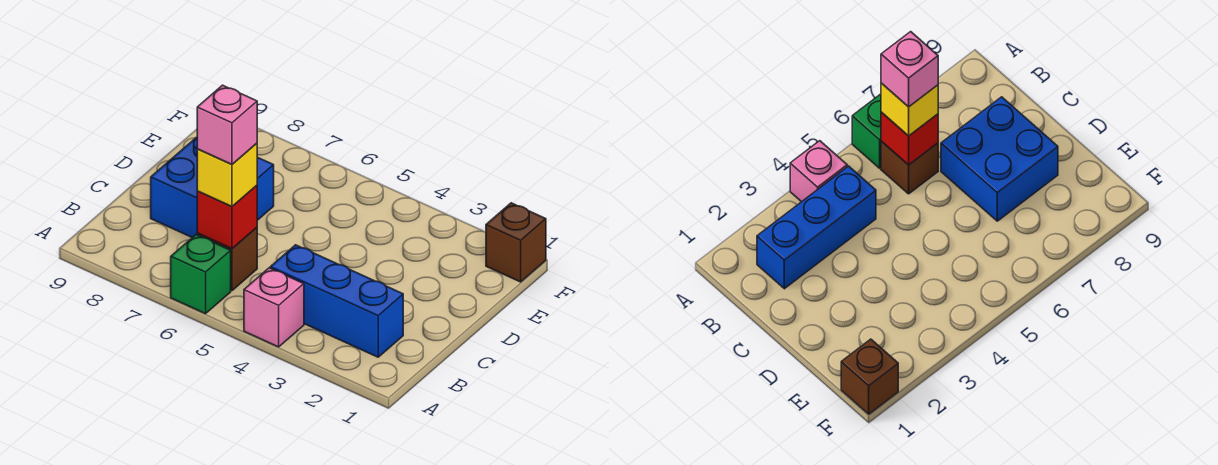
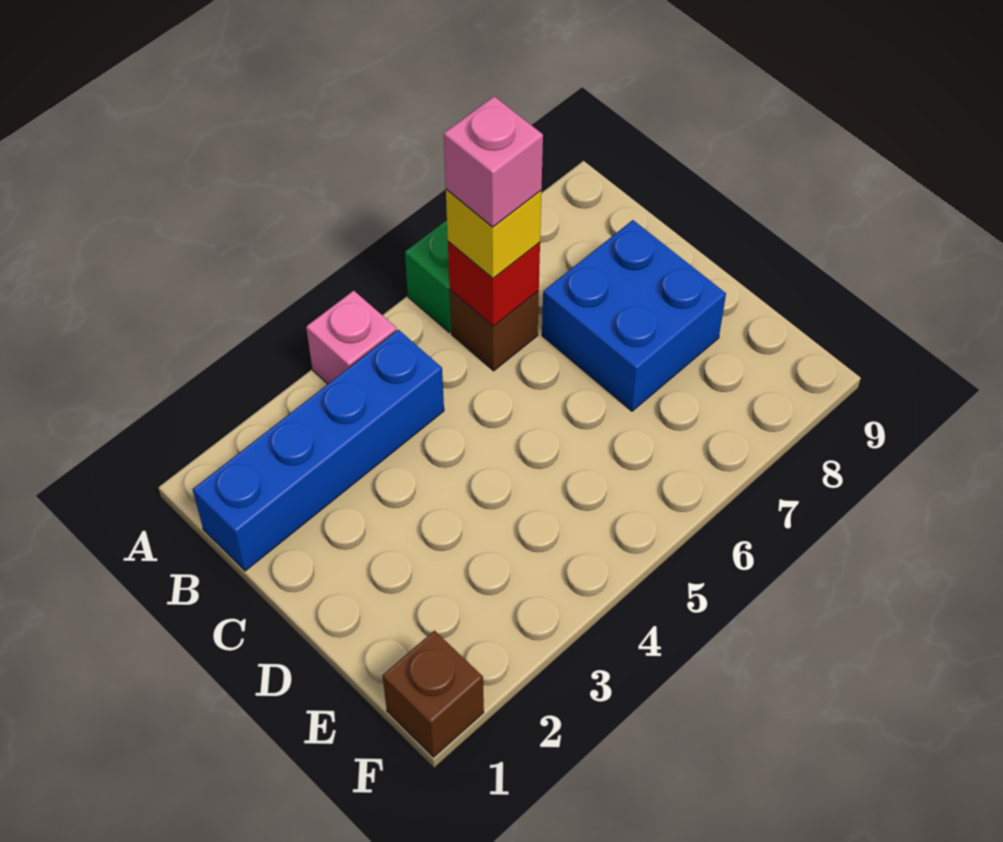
blue 1x3 brick [270,245,403,357] -> blue 1x4 brick [193,330,444,571]

